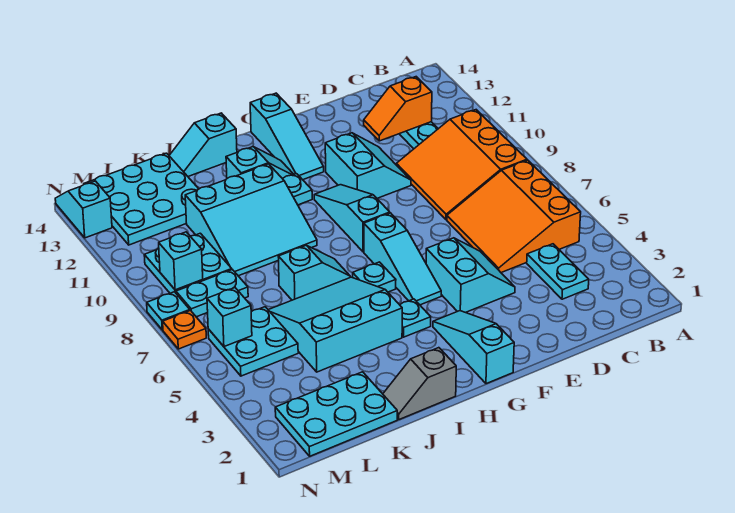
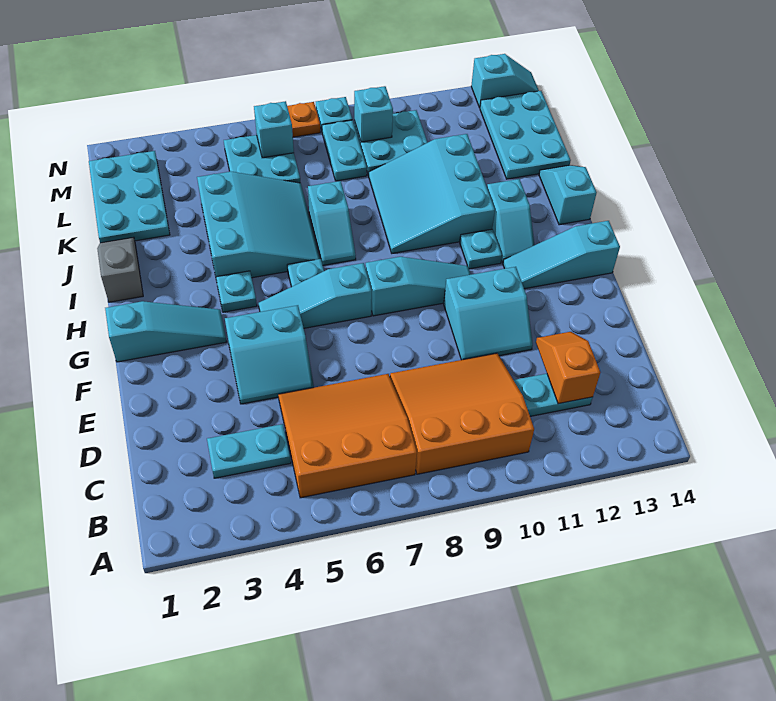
cyan 3x3 plate [84,153,198,245] -> cyan 2x3 plate [480,91,571,179]

